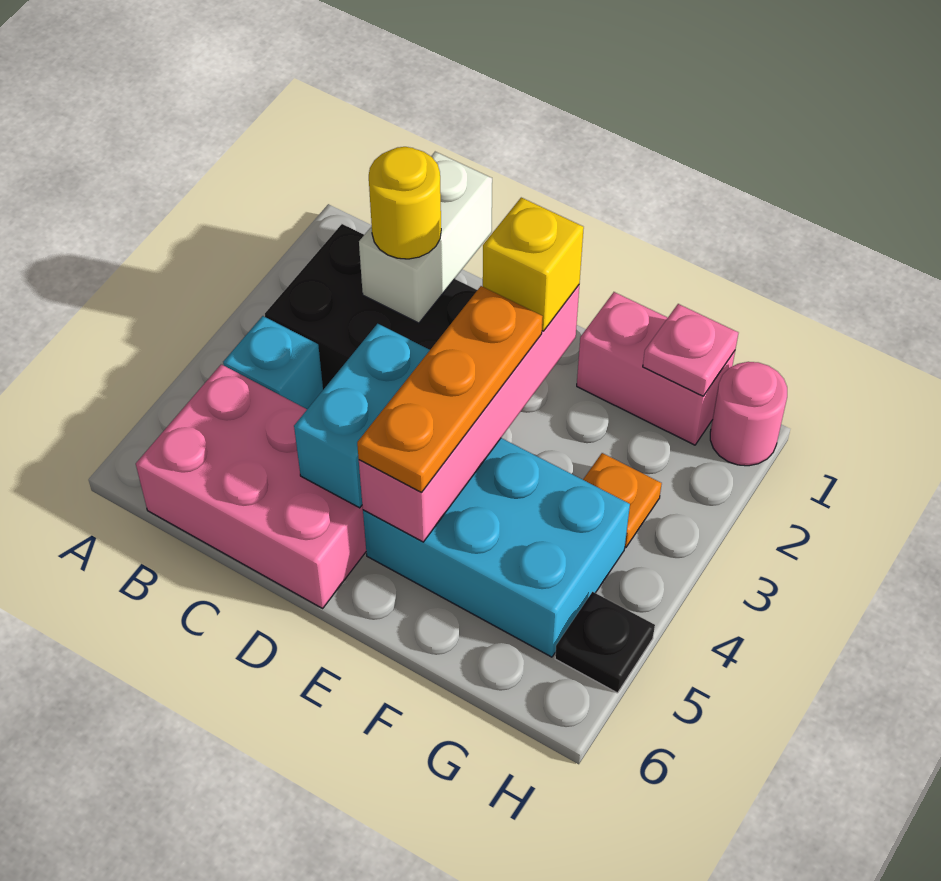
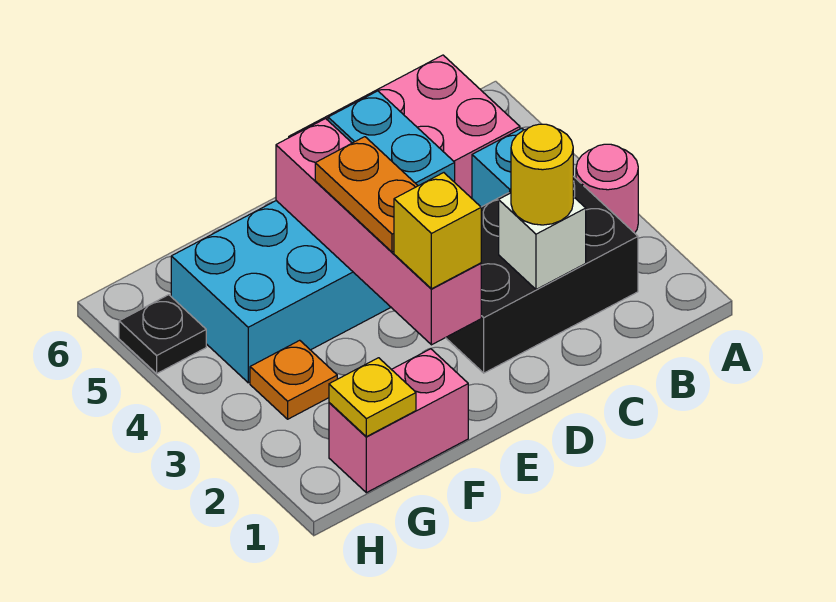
white 1x2 brick [359,152,492,323] -> white 1x1 brick [499,193,586,289]
orange 1x3 plate [357,286,543,492] -> orange 1x2 plate [315,137,418,252]
pink 1x1 plate [643,304,738,396] -> yellow 1x1 plate [329,358,416,437]
pink 1x1 round brick [710,362,787,466] -> pink 1x1 round brick moved to [576,144,638,233]

